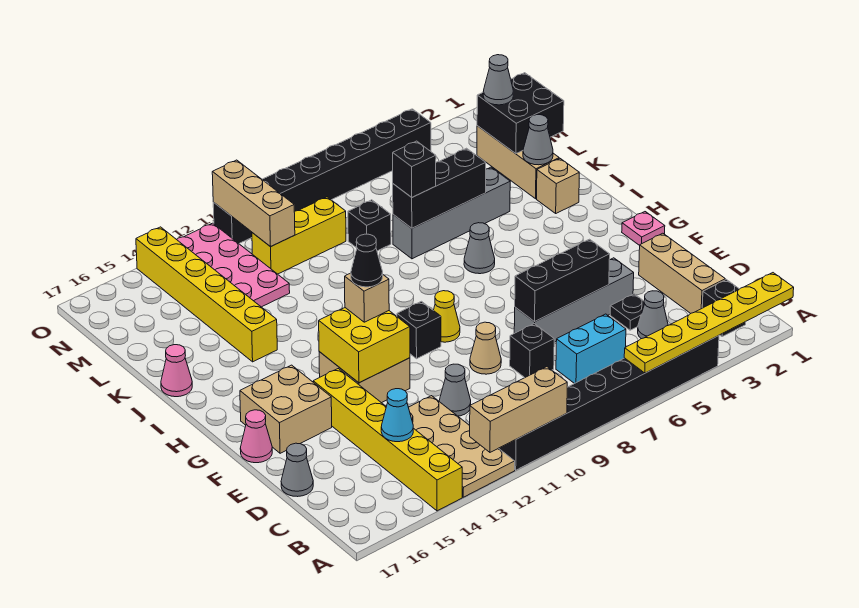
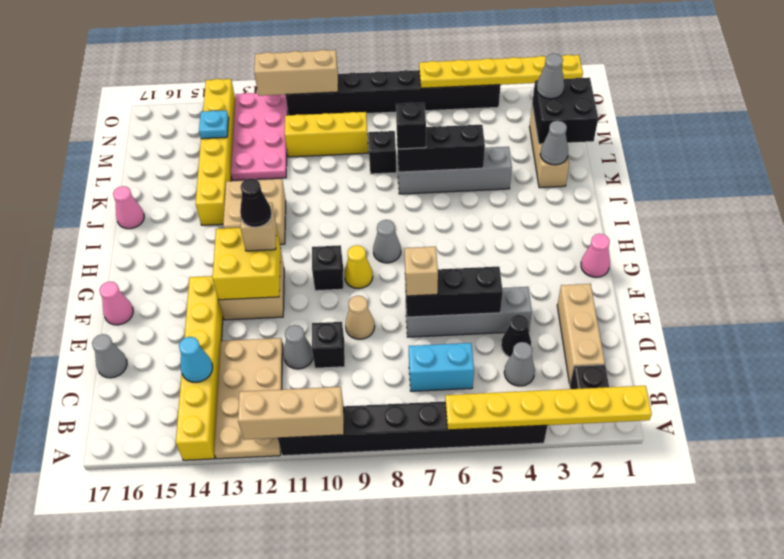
black 1x1 plate [610,294,645,330] -> black 1x1 cone [501,315,531,357]
black 1x1 brick [510,324,554,378] -> black 1x1 brick moved to [312,322,345,368]
tan 2x2 brick [240,365,332,453] -> tan 2x2 brick moved to [223,179,286,245]
pink 1x1 plate [622,212,665,246] -> pink 1x1 cone [581,234,610,277]
grey 1x1 cone [464,223,495,274] -> grey 1x1 cone moved to [373,220,401,263]
tan 1x1 brick [537,158,579,213] -> tan 1x1 brick moved to [404,247,438,296]
tan 1x3 brick [212,160,295,247] -> tan 1x3 brick turned to [254,50,338,96]
none -> cyan 1x1 plate [199,110,229,139]
none -> yellow 1x6 plate [419,55,583,88]

